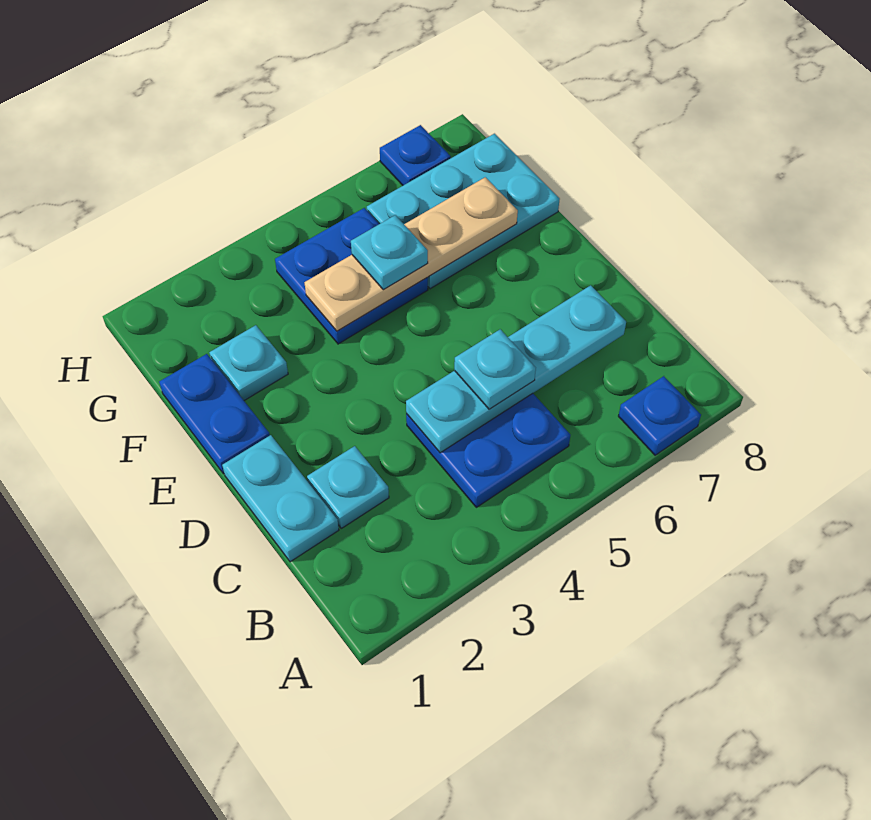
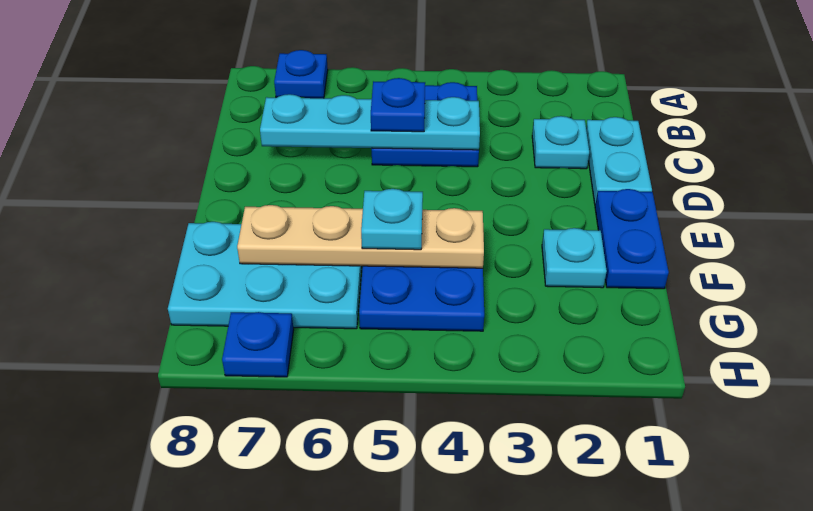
cyan 1x1 plate [454,329,536,409] -> blue 1x1 plate [371,78,425,132]

